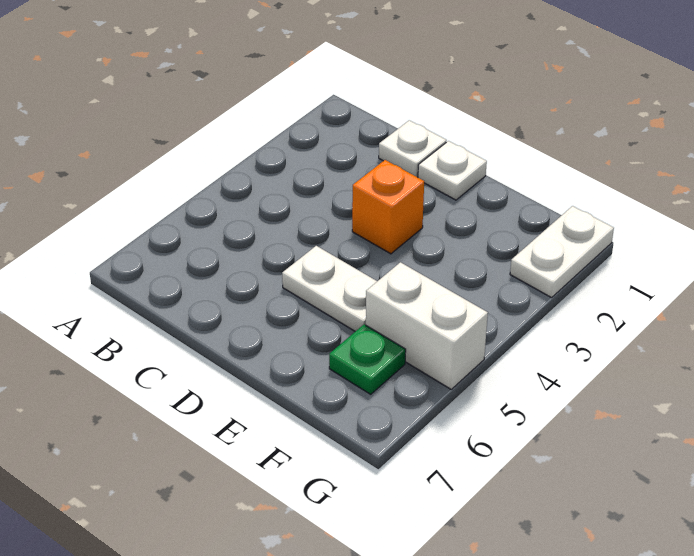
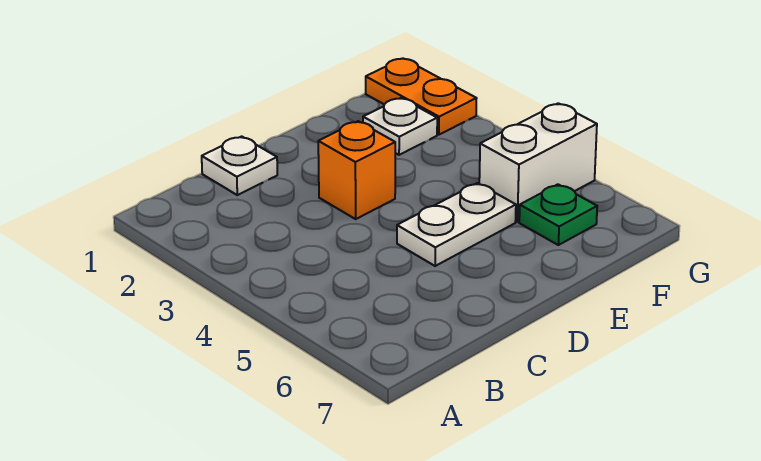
white 1x1 plate [418,141,487,200] -> white 1x1 plate moved to [363,98,437,155]
white 1x2 plate [510,206,614,298] -> orange 1x2 plate [366,59,477,135]

